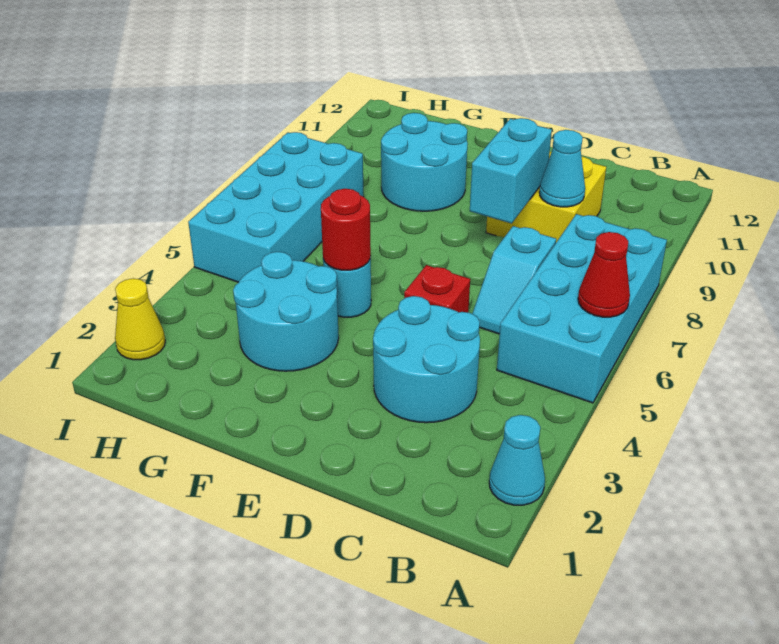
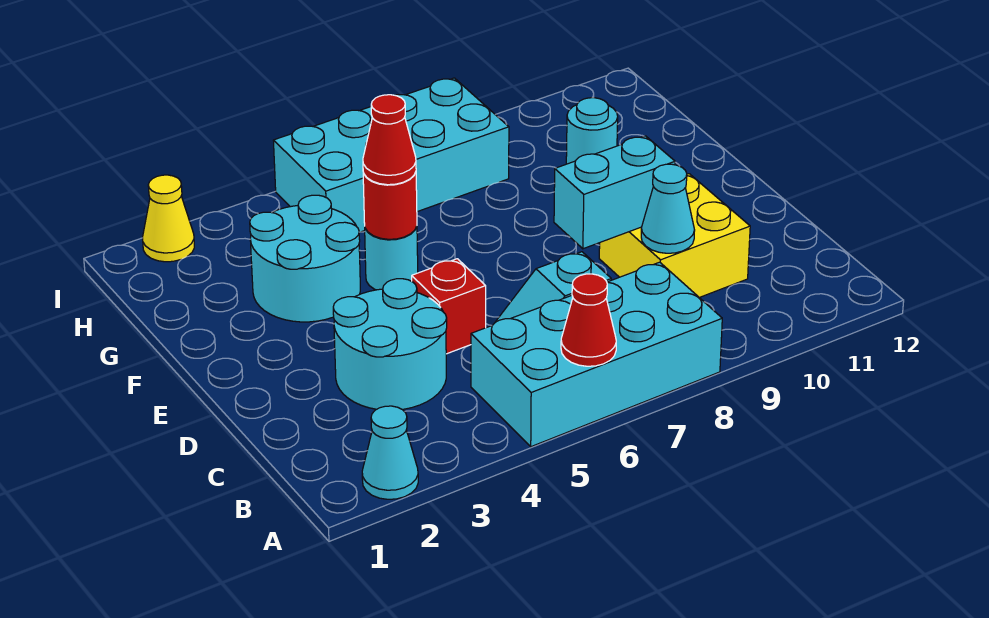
none -> red 1x1 cone [363,95,416,185]
cyan 2x2 round brick [381,113,468,211] -> cyan 1x1 round brick [566,98,618,164]

